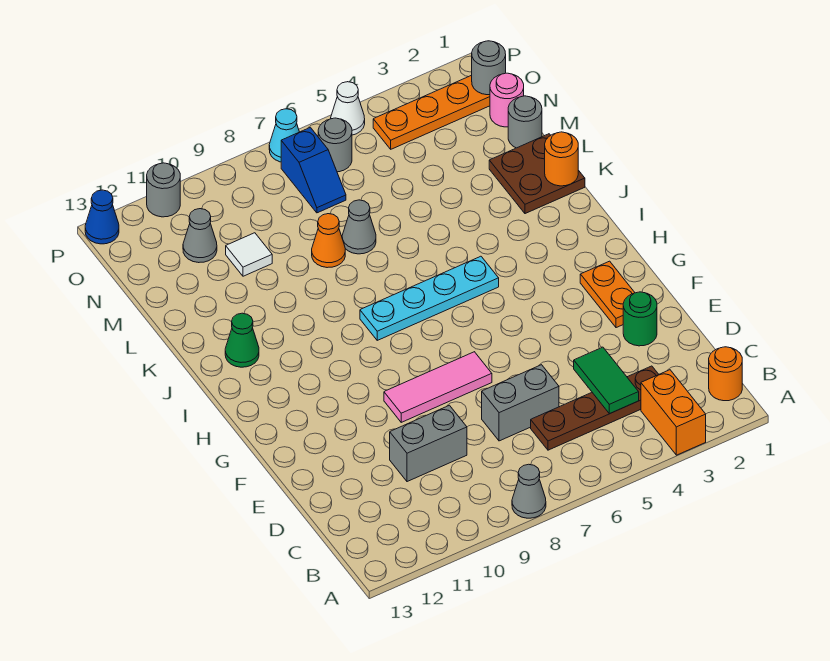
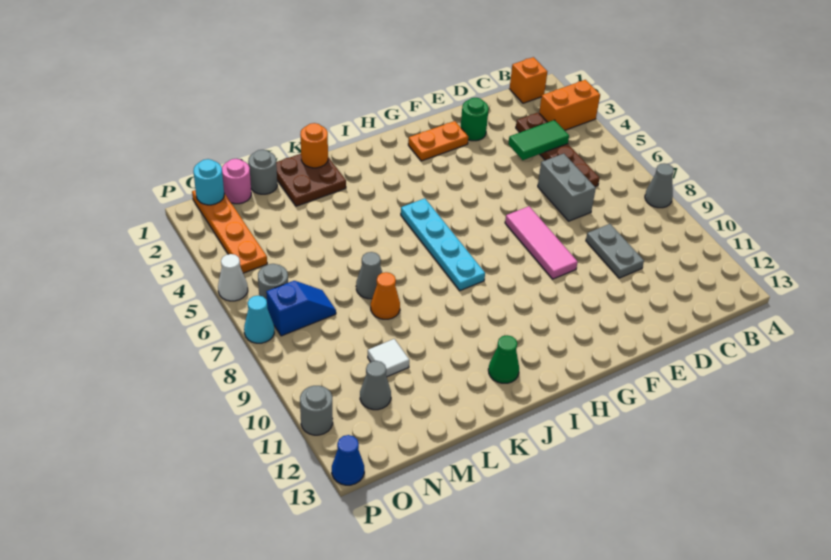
orange 1x1 round brick [709,347,742,401] -> orange 1x1 brick [509,57,547,103]
grey 1x2 brick [390,405,467,482] -> grey 1x2 plate [586,224,644,278]
grey 1x1 round brick [472,41,506,95] -> cyan 1x1 round brick [193,159,224,205]

